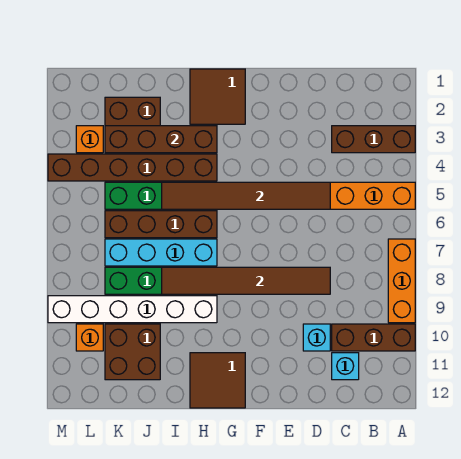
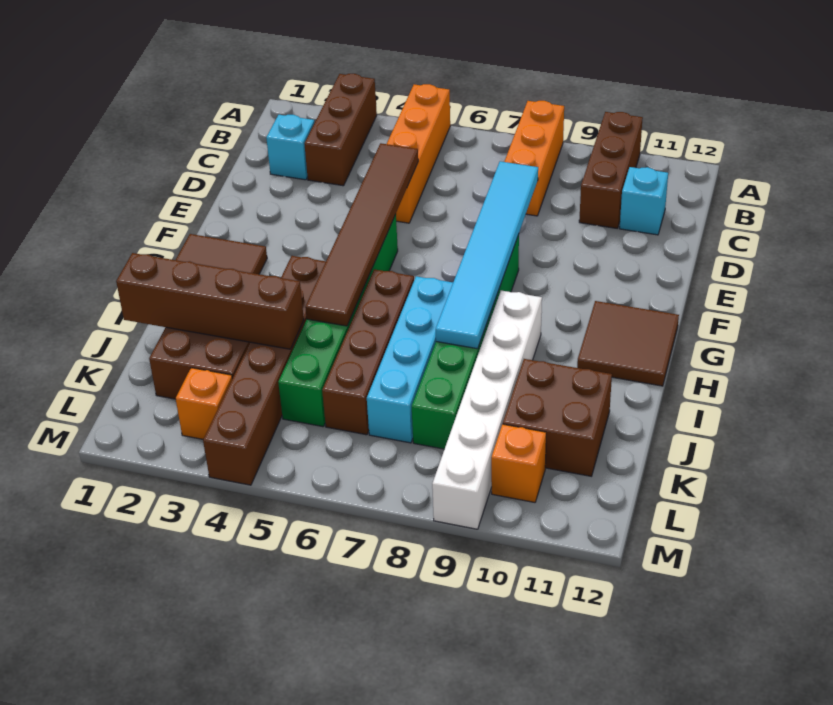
orange 1x3 brick [388,239,415,323] -> orange 1x3 brick turned to [504,101,564,216]
brown 1x6 tile [162,267,330,294] -> cyan 1x6 tile [436,161,538,349]
cyan 1x1 brick [303,324,330,351] -> cyan 1x1 brick moved to [266,115,314,180]
brown 1x4 brick [105,126,217,153] -> brown 1x4 brick turned to [116,253,304,349]

